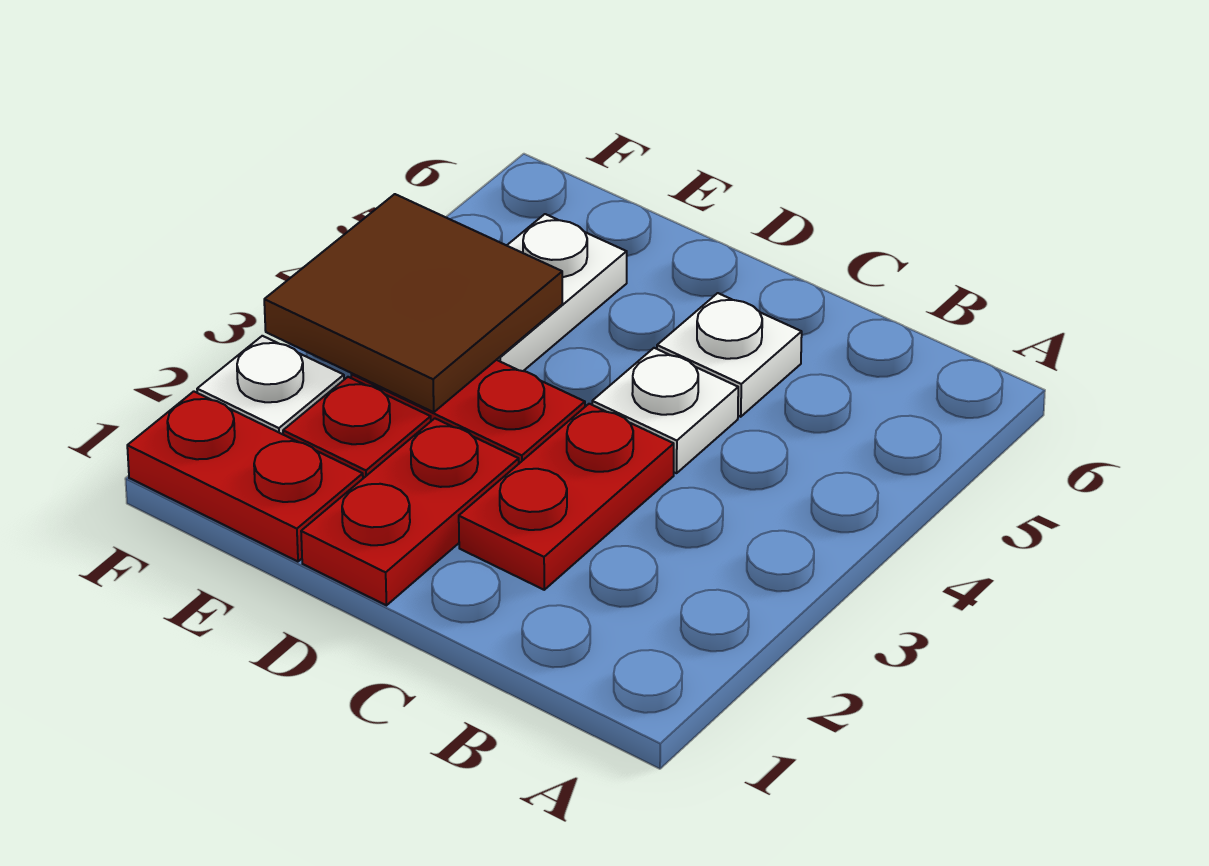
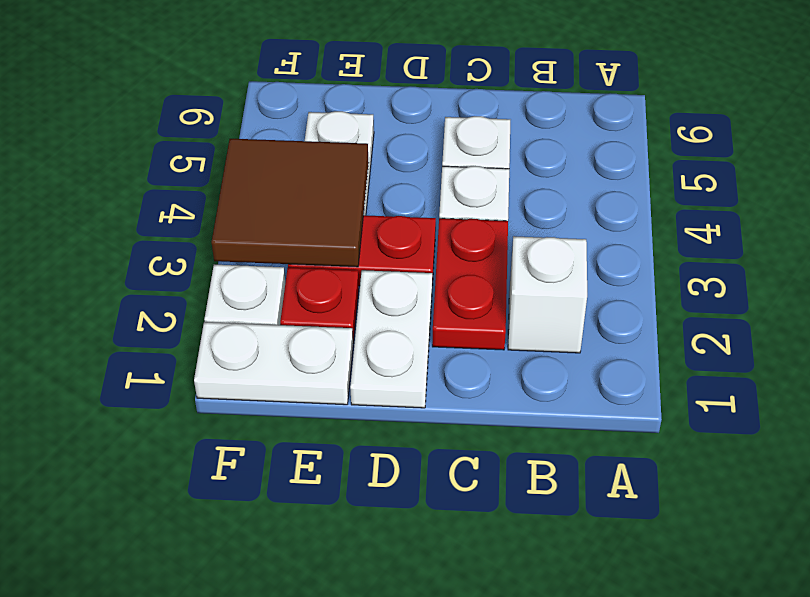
none -> white 1x1 brick [508,236,587,353]
red 1x2 plate [301,418,519,605] -> white 1x2 plate [350,270,432,408]
red 1x2 plate [127,391,363,561] -> white 1x2 plate [194,322,353,405]

